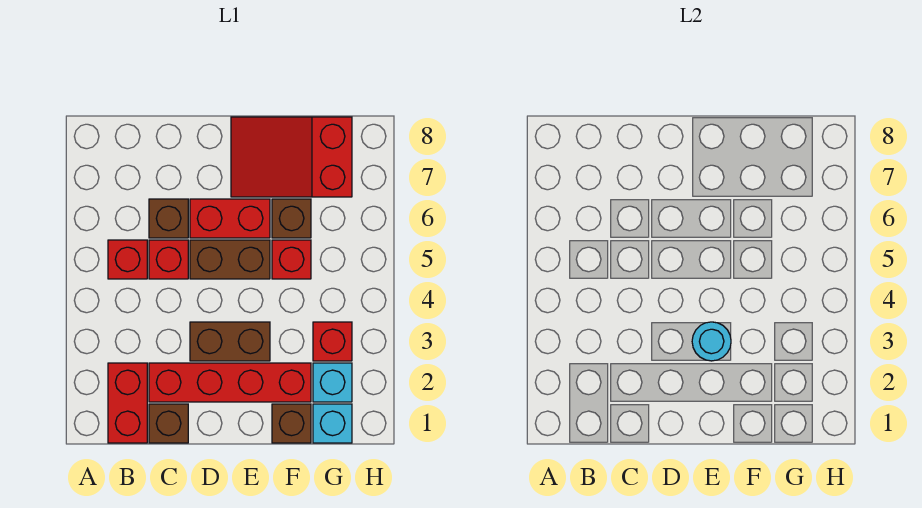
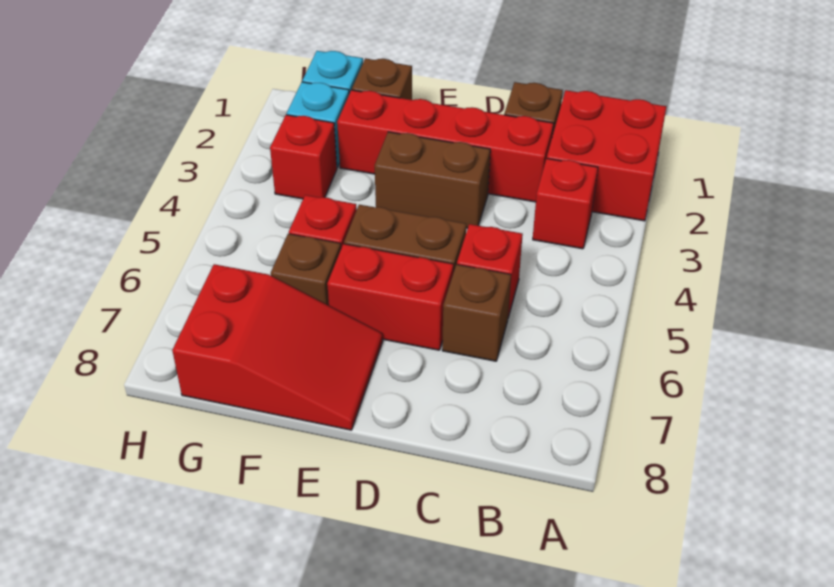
red 1x2 brick [108,363,147,443] -> red 2x2 brick [547,90,666,221]
red 1x1 brick [108,240,147,279] -> red 1x1 brick moved to [533,158,598,249]
cyan 1x1 round brick [692,322,731,361] -> none

